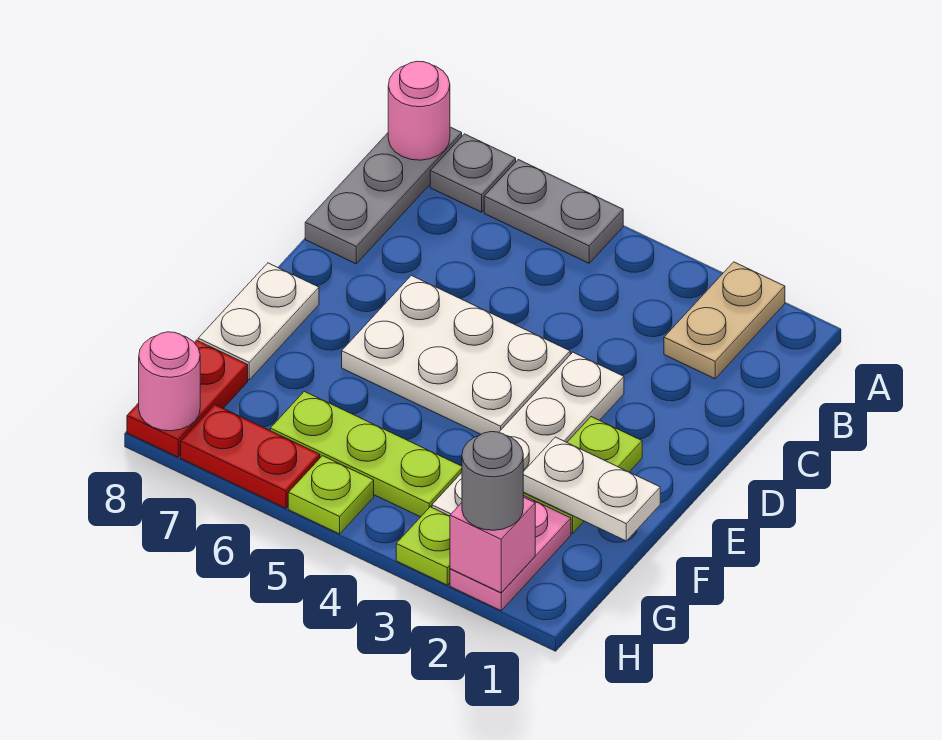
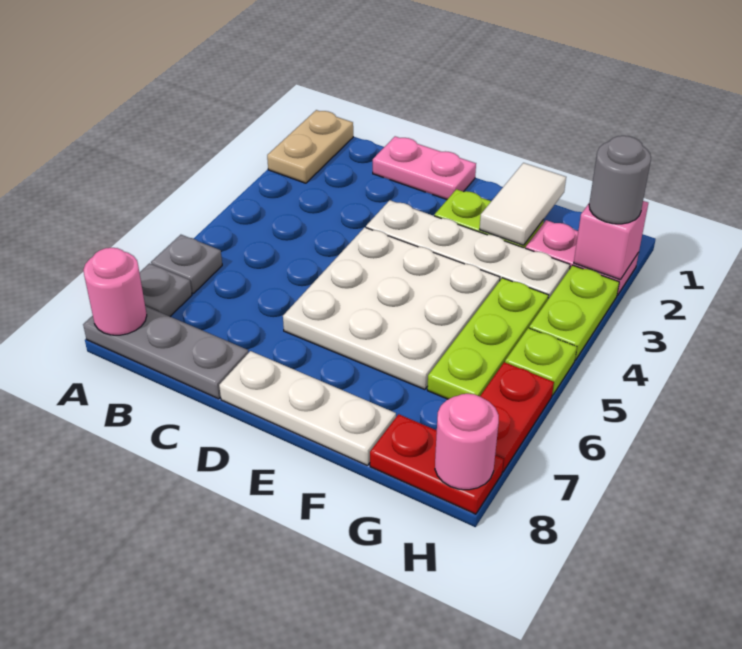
tan 1x2 plate [664,262,785,379] -> tan 1x2 plate turned to [267,110,353,183]
grey 1x2 plate [484,160,623,263] -> grey 1x1 plate [151,235,222,293]
none -> pink 1x2 plate [373,136,476,200]
white 2x3 plate [342,275,570,434] -> white 3x3 plate [283,227,500,390]
white 1x2 plate [198,263,319,380] -> white 1x3 plate [219,351,396,466]
white 1x2 plate [523,437,660,541] -> white 1x2 tile [479,163,566,245]
lime 1x1 plate [396,507,450,585] -> lime 1x2 plate [529,265,619,360]

